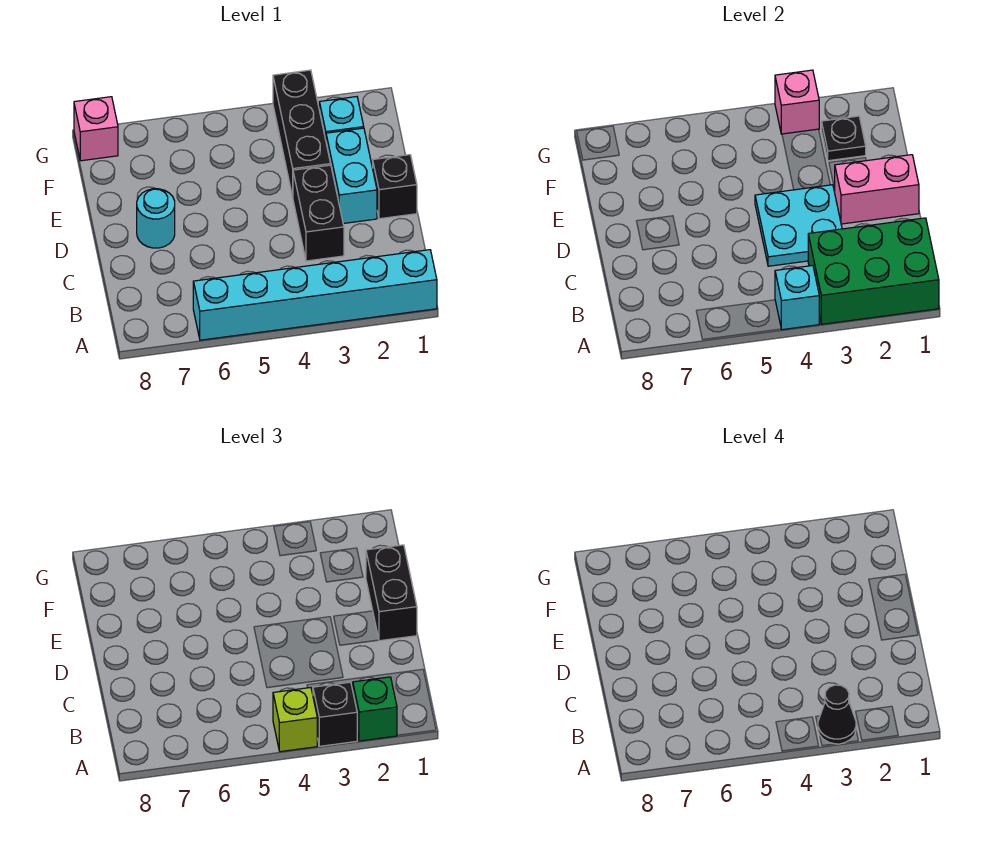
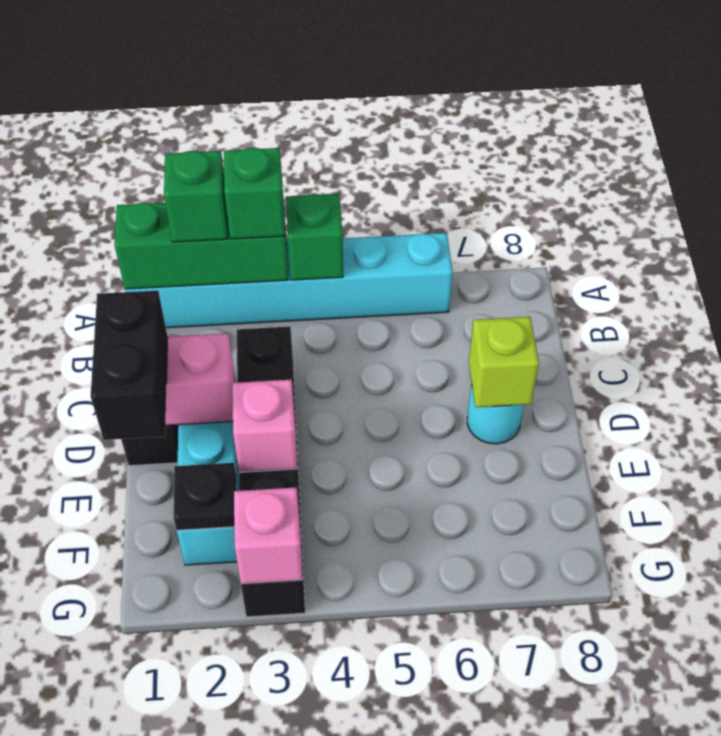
green 2x3 brick [808,218,939,324] -> green 1x3 brick [115,200,288,289]
black 1x1 brick [313,682,357,746] -> green 1x1 brick [224,148,285,239]
black 1x1 cone [818,685,856,744] -> none
cyan 1x1 brick [775,266,819,330] -> green 1x1 brick [286,194,343,280]
lime 1x1 brick [273,688,317,752] -> lime 1x1 brick moved to [469,317,539,407]
cyan 2x2 plate [755,185,842,266] -> none
pink 1x1 brick [74,97,118,161] -> pink 1x1 brick moved to [232,380,297,472]

